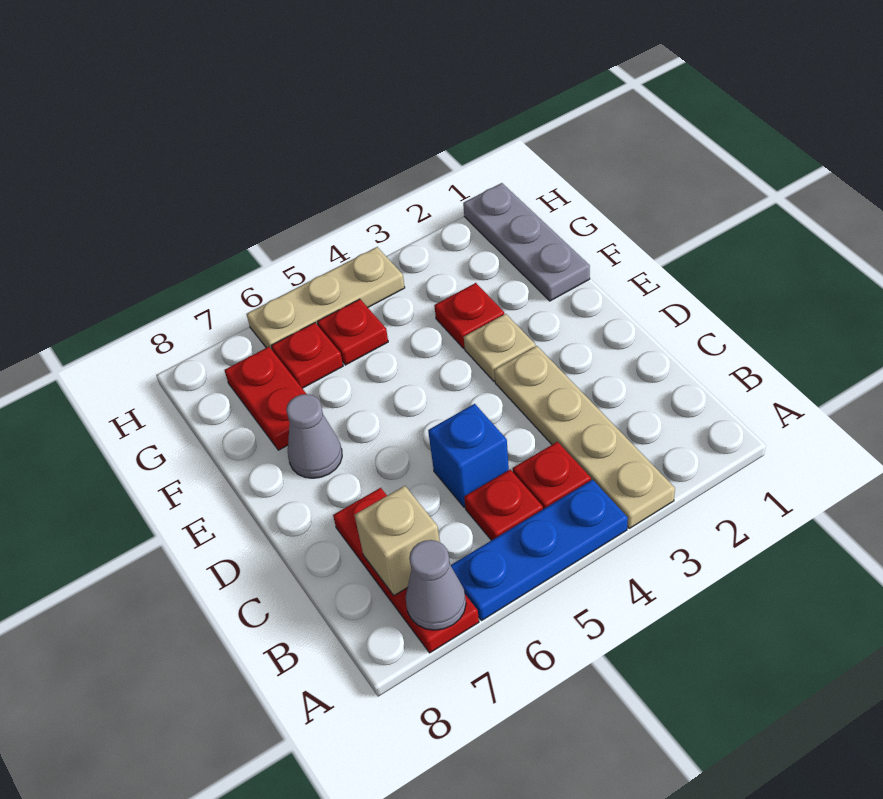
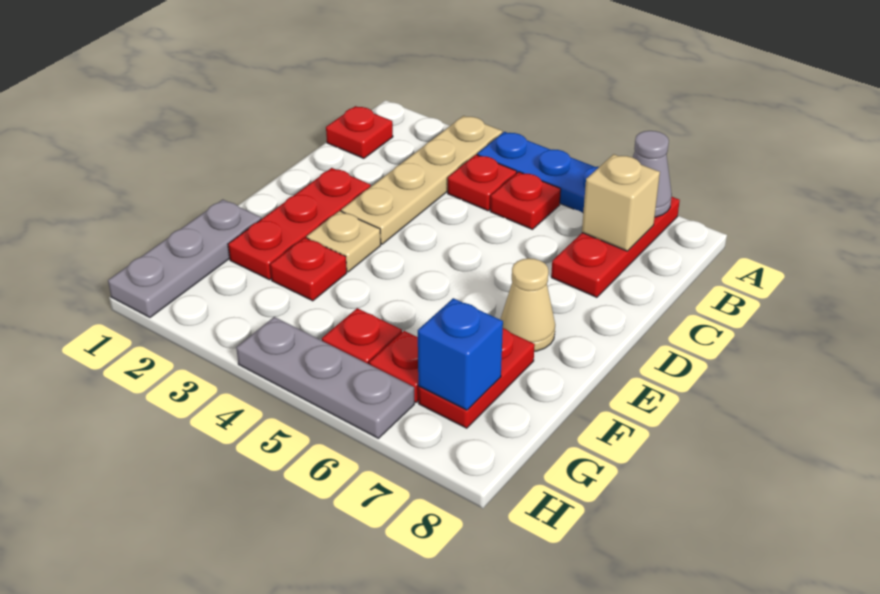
none -> red 1x1 plate [326,106,393,158]
blue 1x1 brick [428,404,509,507] -> blue 1x1 brick moved to [418,298,503,410]
none -> red 1x3 plate [228,168,371,280]
grey 1x1 cone [286,394,342,478] -> tan 1x1 cone [500,258,555,351]
tan 1x3 plate [246,247,405,351] -> grey 1x3 plate [236,317,414,438]

